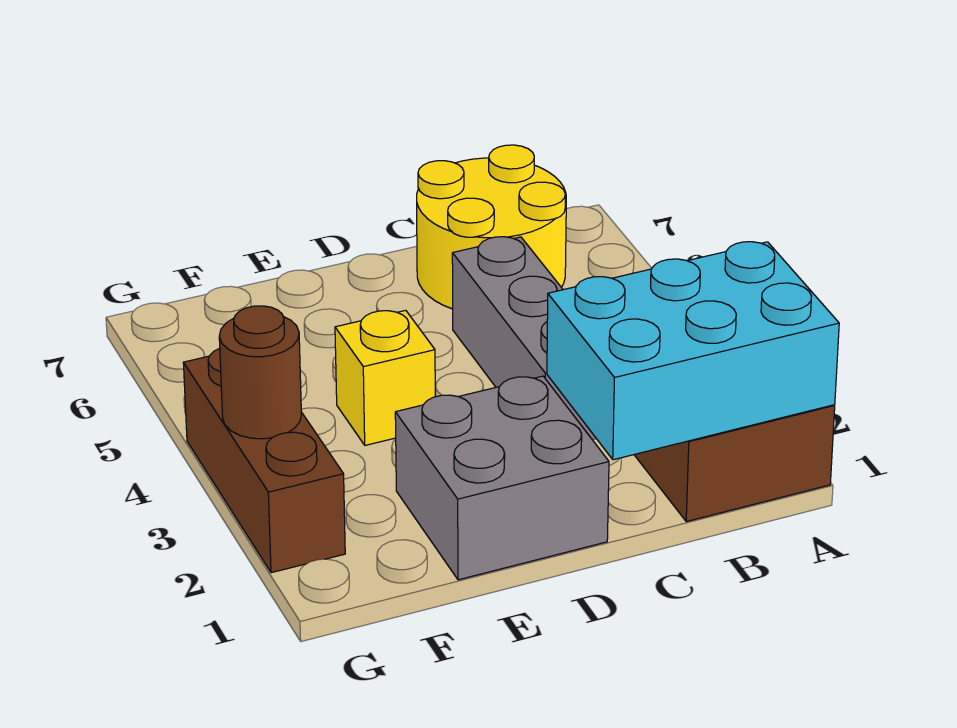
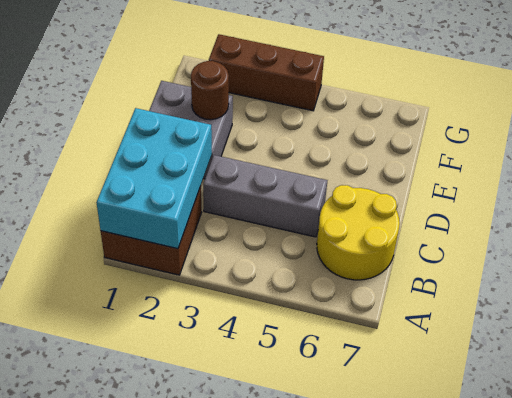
yellow 1x1 brick [335,310,436,445] -> none
brown 1x1 round brick [219,306,301,439] -> brown 1x1 round brick moved to [191,61,229,120]

